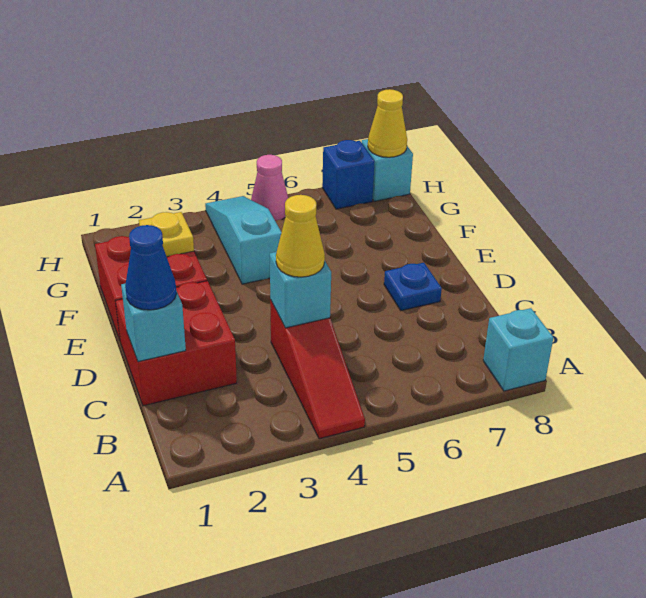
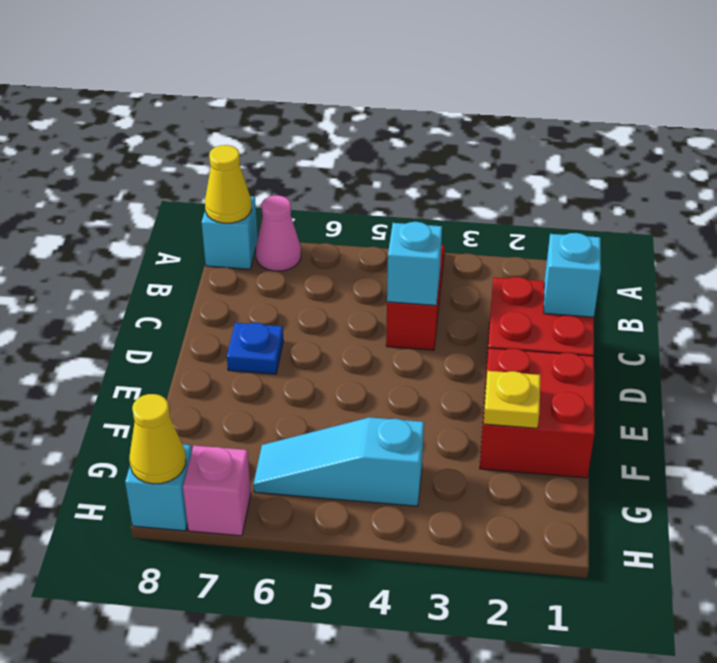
blue 1x1 cone [125,225,177,310] -> none
yellow 1x1 cone [276,195,325,277] -> yellow 1x1 cone moved to [205,145,251,223]
cyan 1x3 slope [205,196,282,284] -> cyan 1x3 slope turned to [253,417,424,506]
pink 1x1 cone [251,155,288,221] -> pink 1x1 cone moved to [256,195,301,271]
blue 1x1 brick [322,140,375,209] -> pink 1x1 brick [183,445,251,536]

